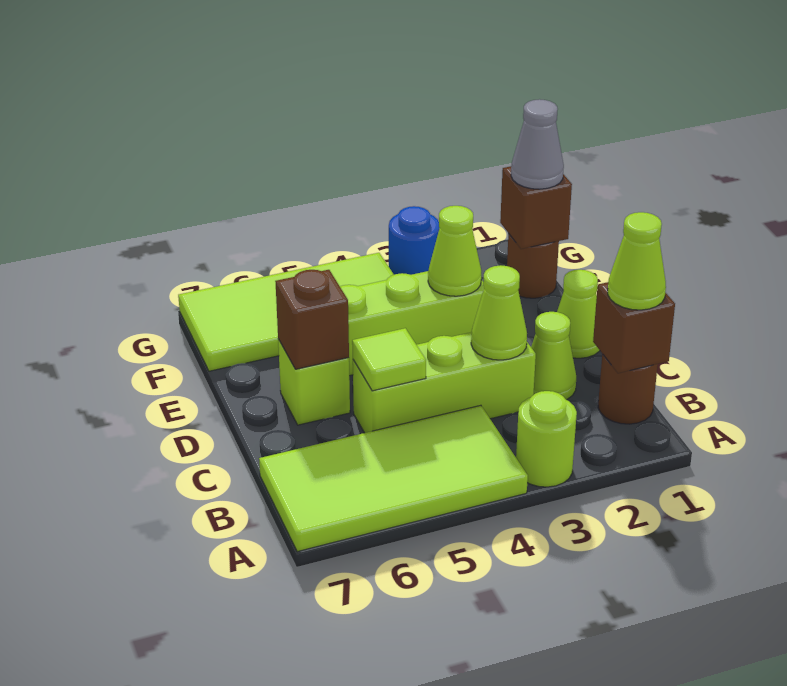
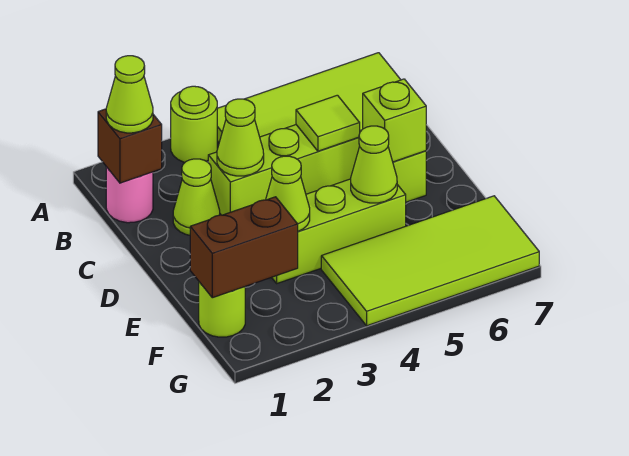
brown 1x1 round brick [598,354,658,424] -> pink 1x1 round brick [106,167,153,223]
lime 1x1 cone [557,270,600,358] -> lime 1x1 cone moved to [351,126,397,203]
brown 1x1 brick [275,270,349,369] -> lime 1x1 brick [363,79,426,162]
brown 1x1 round brick [507,233,559,298] -> lime 1x1 round brick [199,282,245,337]
brown 1x1 brick [500,166,572,249] -> brown 1x2 brick [190,197,298,298]
grey 1x1 cone [511,99,564,189] -> none
blue 1x1 round brick [389,206,439,275] -> none

